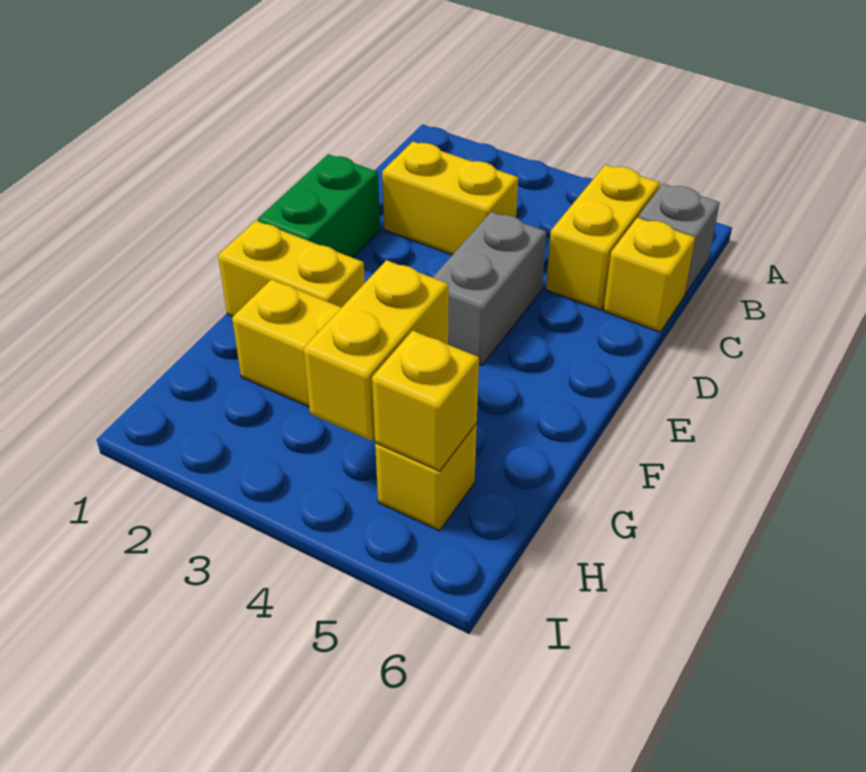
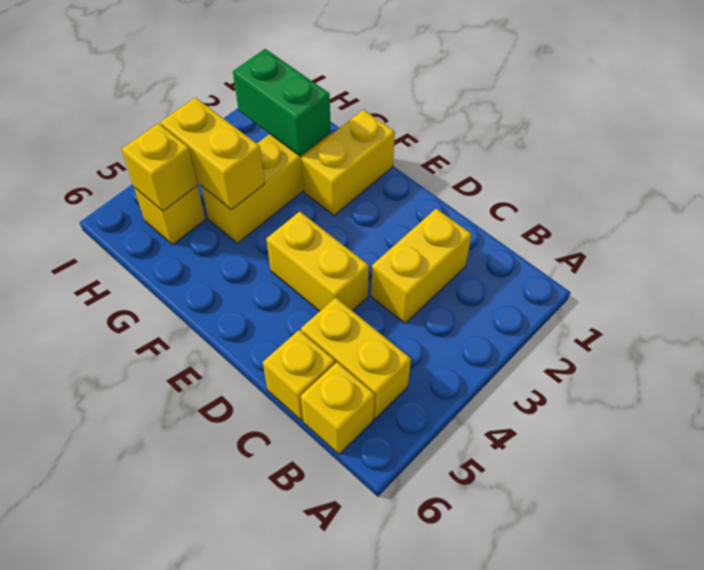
grey 1x1 brick [638,184,720,295] -> yellow 1x1 brick [301,362,375,454]
green 1x2 brick [258,154,380,258] -> green 1x2 brick moved to [233,49,331,156]
grey 1x2 brick [433,212,546,365] -> yellow 1x2 brick [266,212,369,311]

